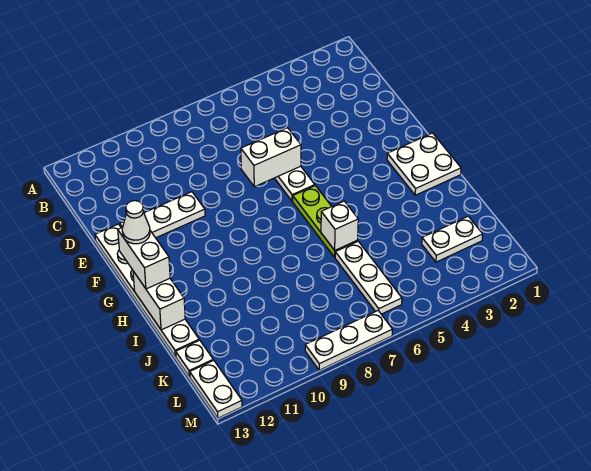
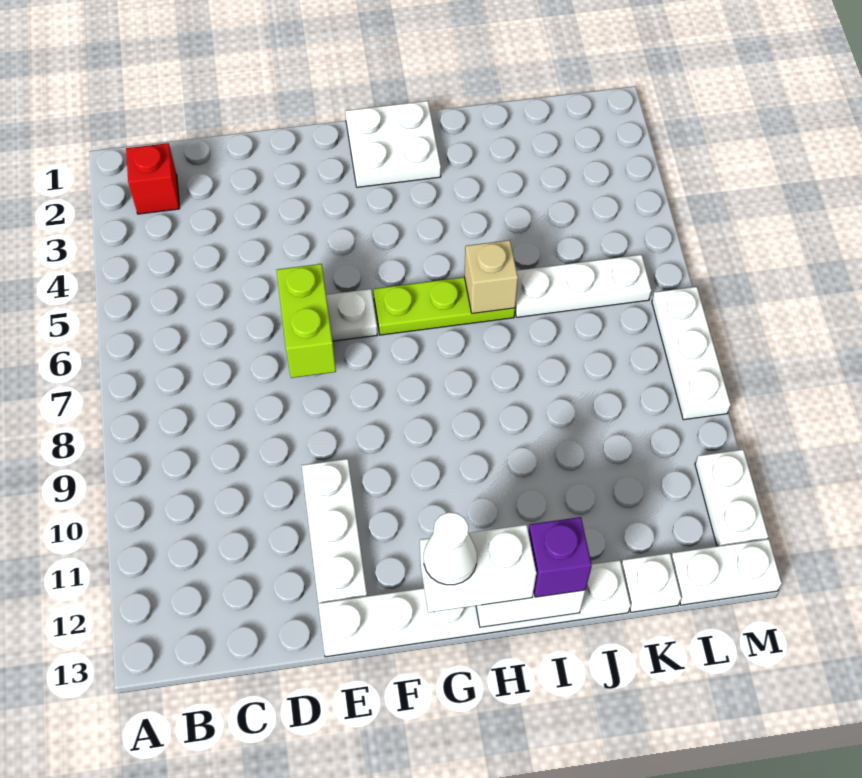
none -> red 1x1 brick [126,143,180,214]
white 1x2 brick [241,128,301,187] -> lime 1x2 brick [277,264,336,378]
white 1x1 brick [321,201,358,250] -> tan 1x1 brick [464,240,518,313]
none -> purple 1x1 brick [528,517,592,597]
white 1x2 plate [422,216,483,262] -> white 1x2 plate moved to [695,450,768,546]

